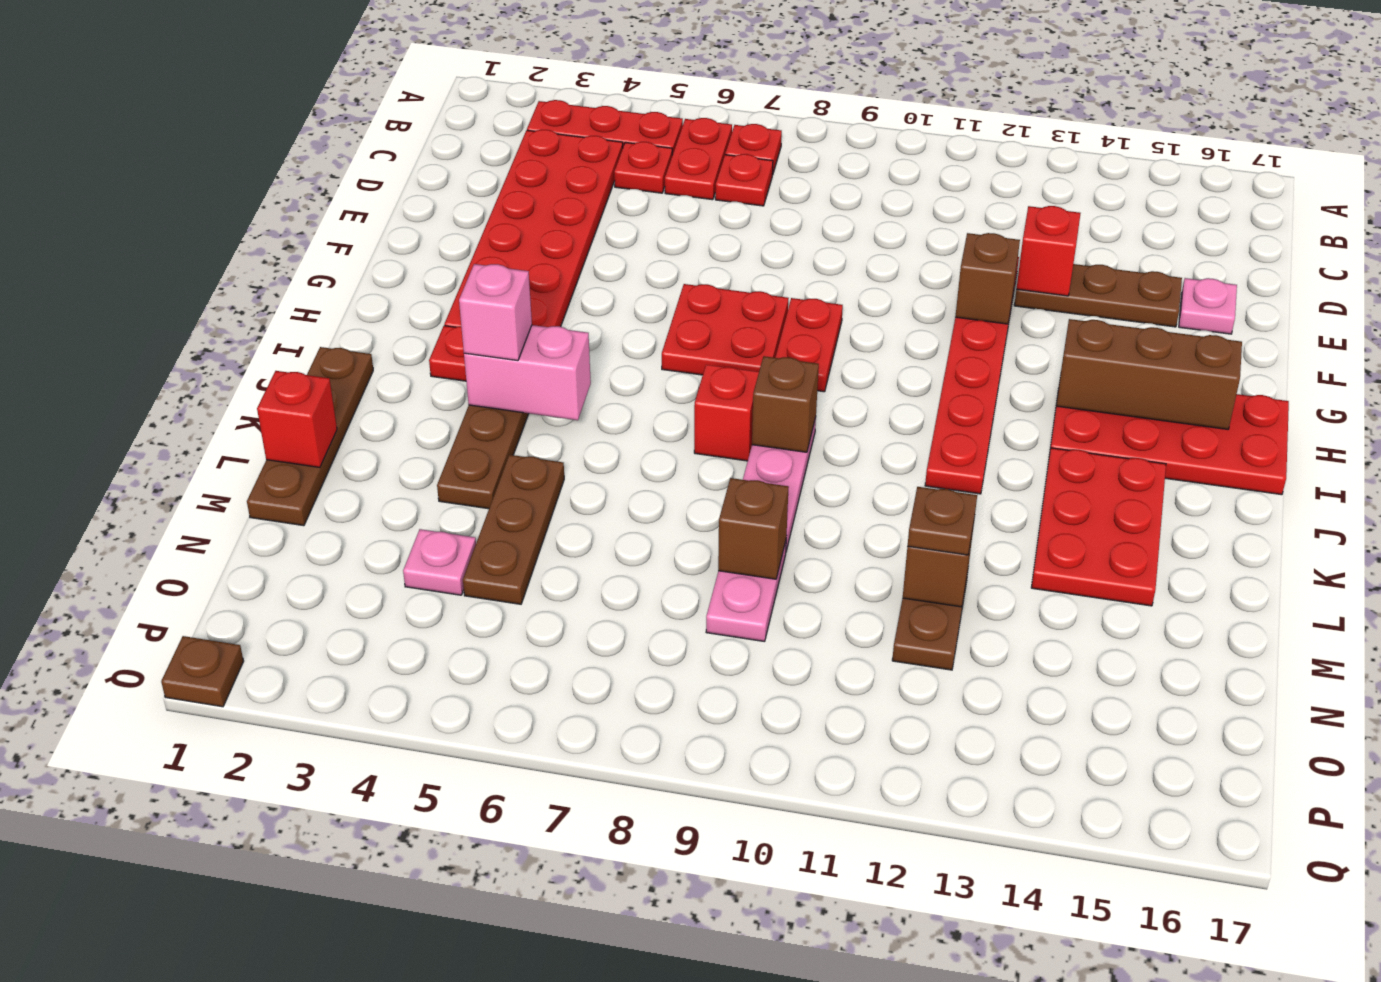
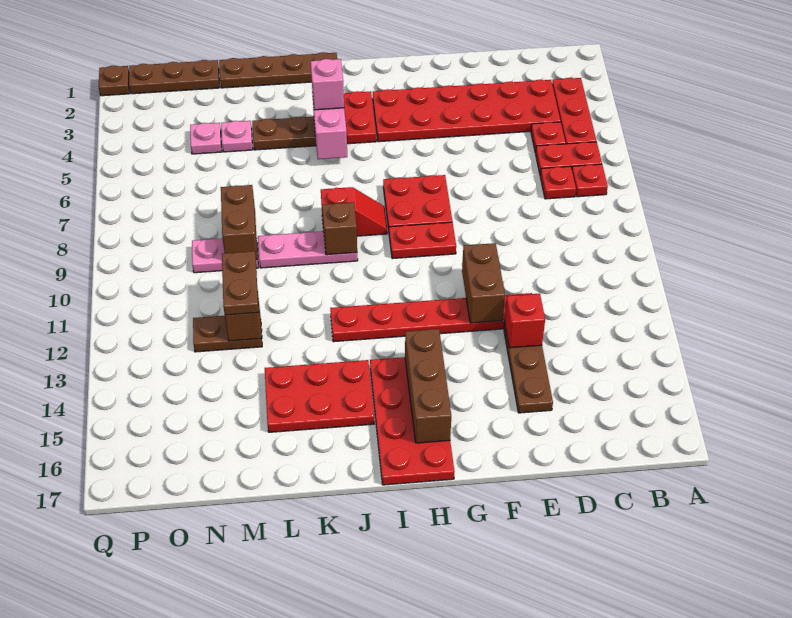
pink 1x1 plate [1179,278,1237,334] -> pink 1x1 plate moved to [221,121,253,152]
brown 1x1 brick [955,233,1020,324] -> brown 1x2 brick [462,243,505,323]
red 1x1 brick [257,371,337,467] -> none
brown 1x3 plate [463,455,564,604] -> brown 1x3 plate moved to [129,60,219,94]
brown 1x1 brick [718,478,789,579] -> brown 1x2 brick [221,185,258,260]
brown 1x1 plate [908,487,977,555] -> brown 1x2 plate [222,251,259,315]

